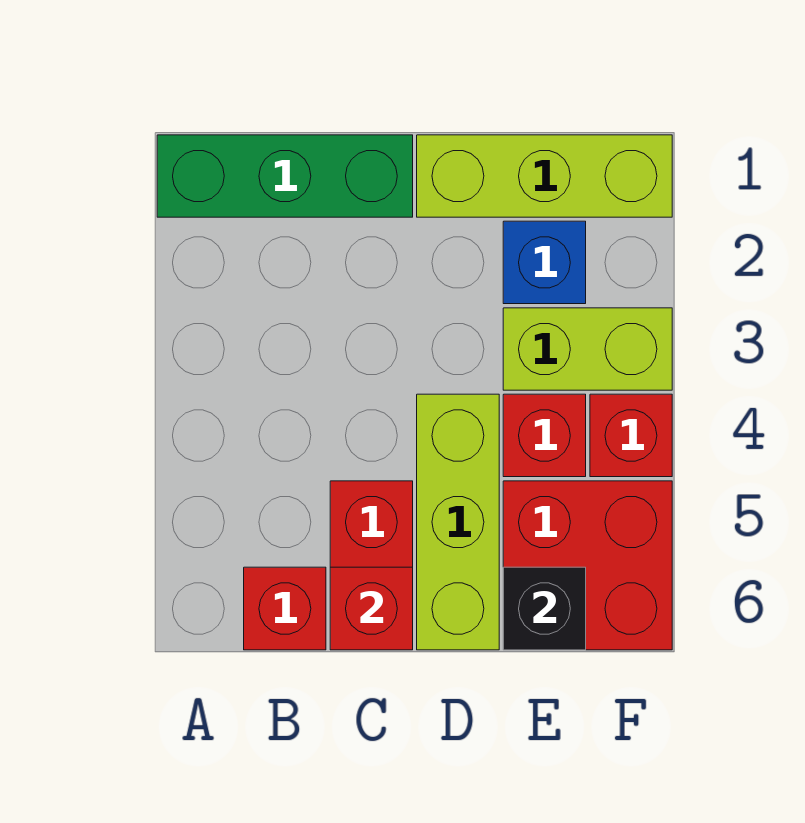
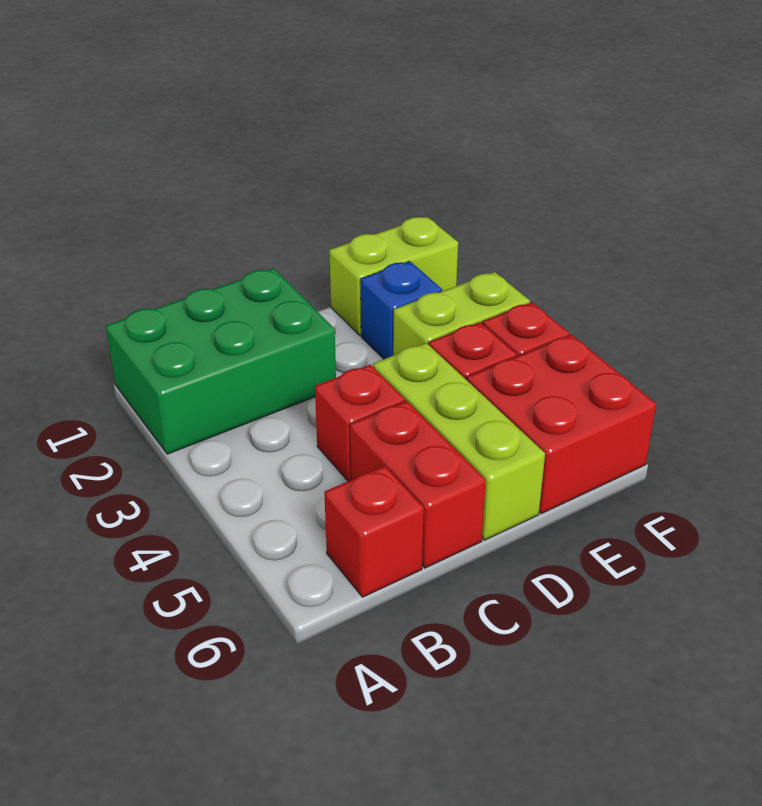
green 1x3 brick [157,135,413,217] -> green 2x3 brick [106,269,336,454]
red 1x1 brick [330,567,413,650] -> red 1x1 brick moved to [315,365,405,481]
lime 1x3 brick [417,135,672,217] -> lime 1x2 brick [329,217,458,336]
black 1x1 brick [503,567,586,650] -> none

